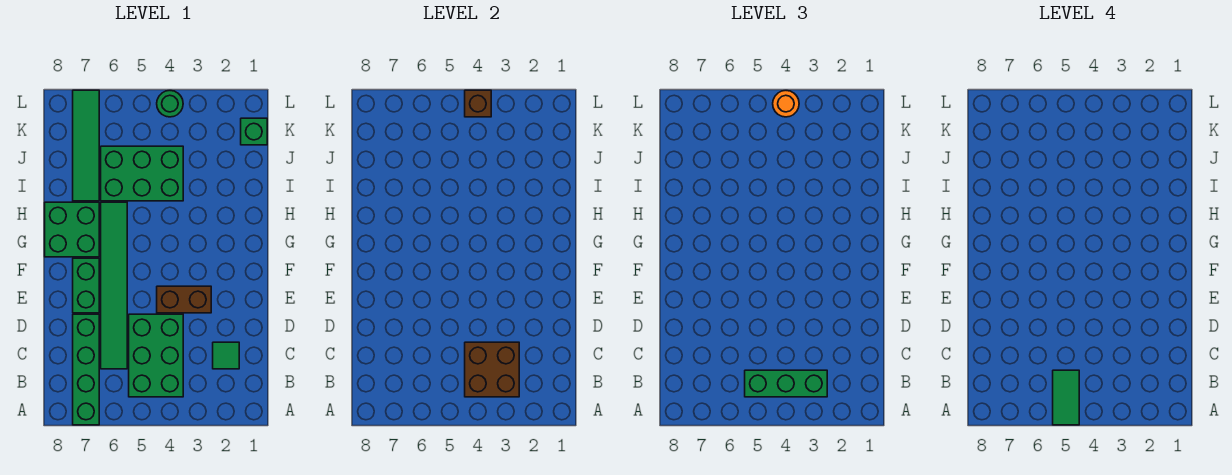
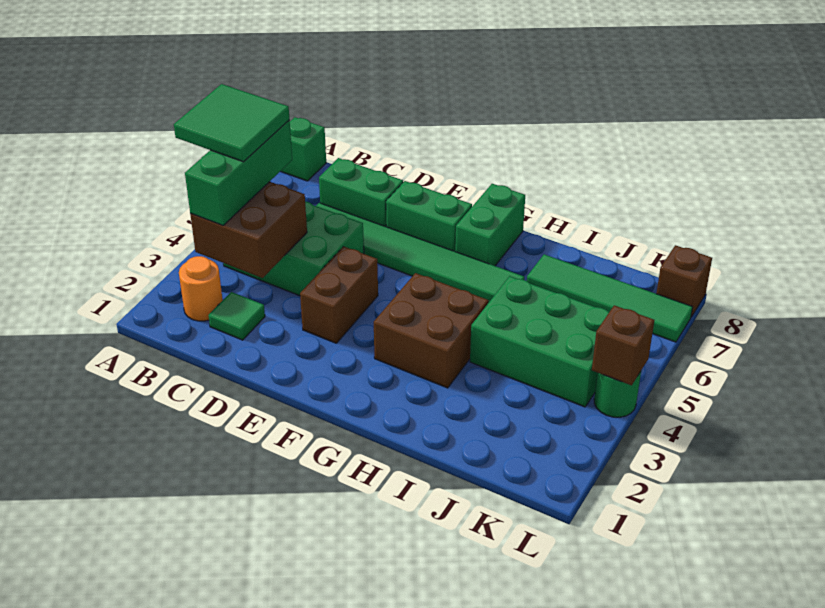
green 1x2 tile [1053,370,1079,425] -> green 2x2 tile [174,84,290,162]
green 1x4 brick [73,314,99,425] -> green 1x2 brick [319,158,403,227]
none -> brown 2x2 brick [374,273,488,388]
green 2x2 brick [45,202,99,257] -> green 1x2 brick [455,184,525,266]
green 2x3 brick [101,146,183,201] -> green 2x3 brick turned to [470,276,609,407]
green 1x1 brick [241,118,267,145] -> green 1x1 brick moved to [280,117,326,181]
orange 1x1 round brick [773,91,799,117] -> orange 1x1 round brick moved to [179,256,223,321]
none -> brown 1x1 brick [656,245,712,317]

